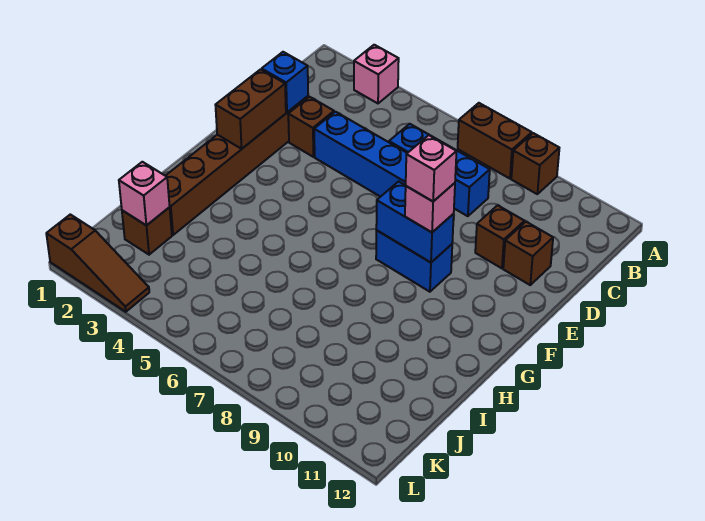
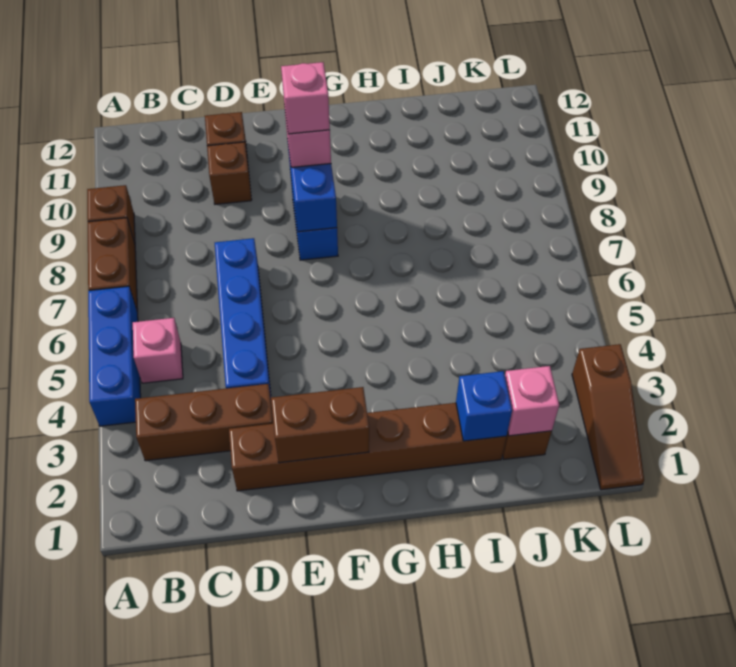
pink 1x1 brick [354,45,399,103] -> pink 1x1 brick moved to [133,318,183,383]
blue 1x3 brick [389,124,490,216] -> blue 1x3 brick moved to [88,286,141,426]
blue 1x1 brick [262,52,308,112] -> blue 1x1 brick moved to [456,371,512,441]
brown 1x1 brick [288,97,334,157] -> brown 1x3 brick [135,384,273,461]
brown 1x3 slope [46,214,149,312] -> brown 1x3 slope turned to [572,344,644,490]

